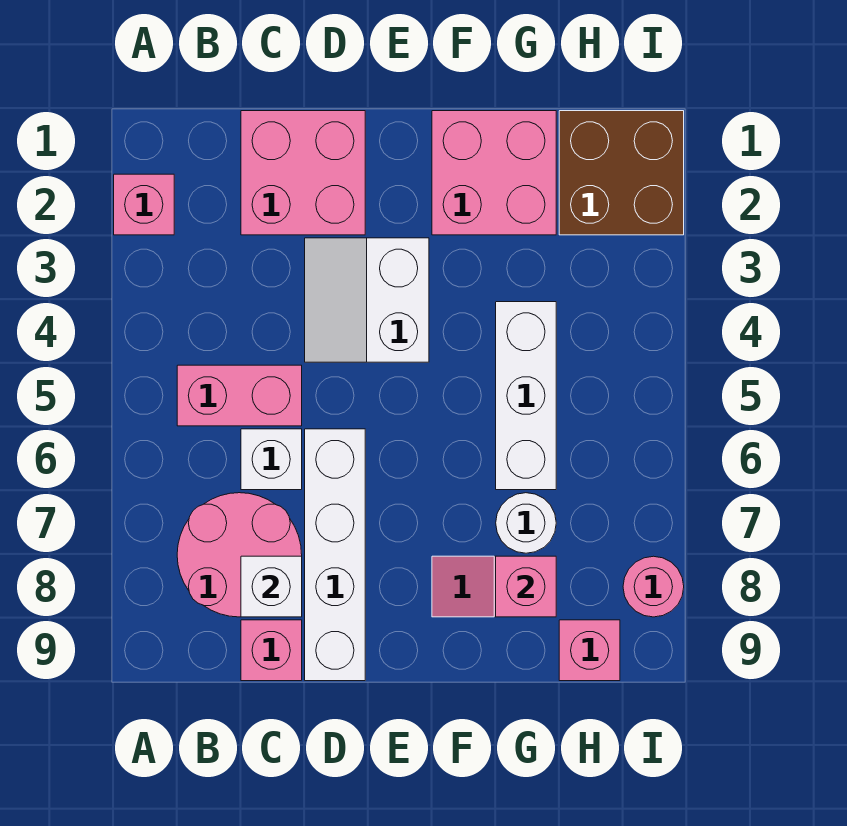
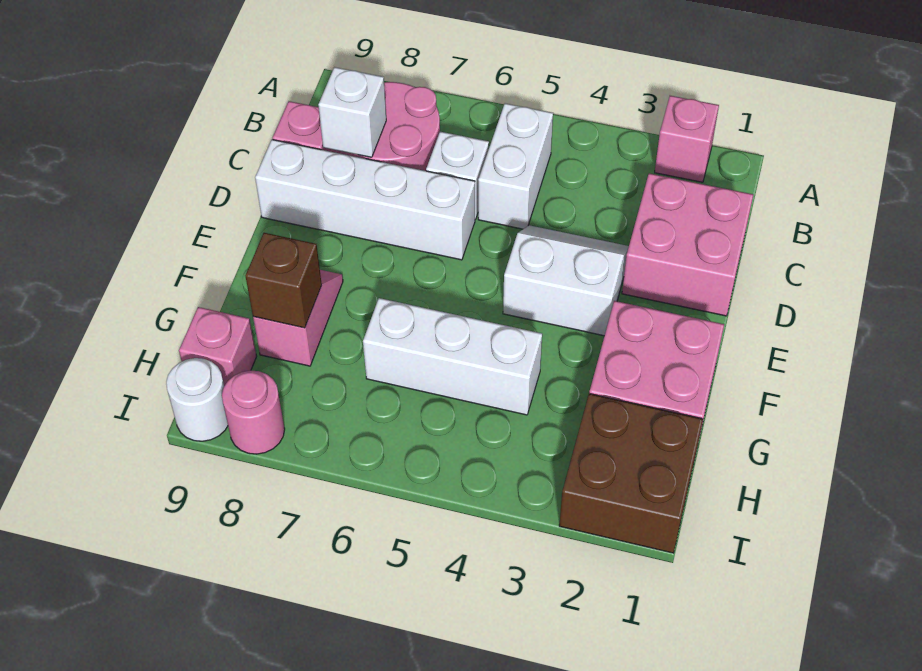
pink 1x2 brick [177,365,302,426] -> white 1x2 brick [478,103,553,229]
white 1x1 round brick [496,493,556,553] -> white 1x1 round brick moved to [166,358,228,441]
pink 1x1 brick [496,556,556,617] -> brown 1x1 brick [246,233,322,328]

